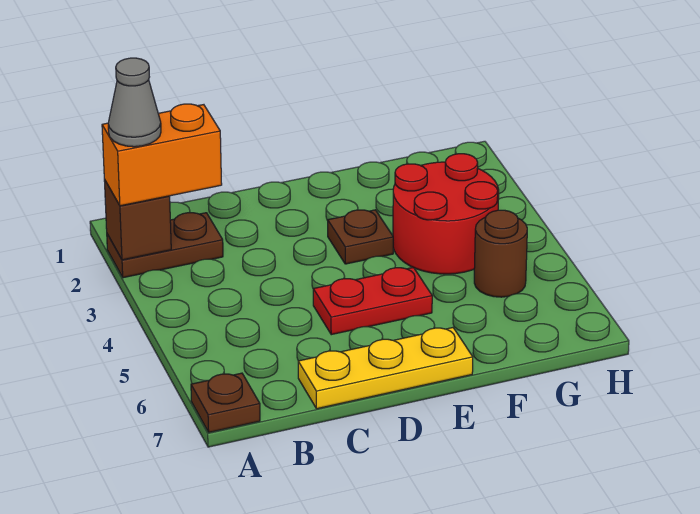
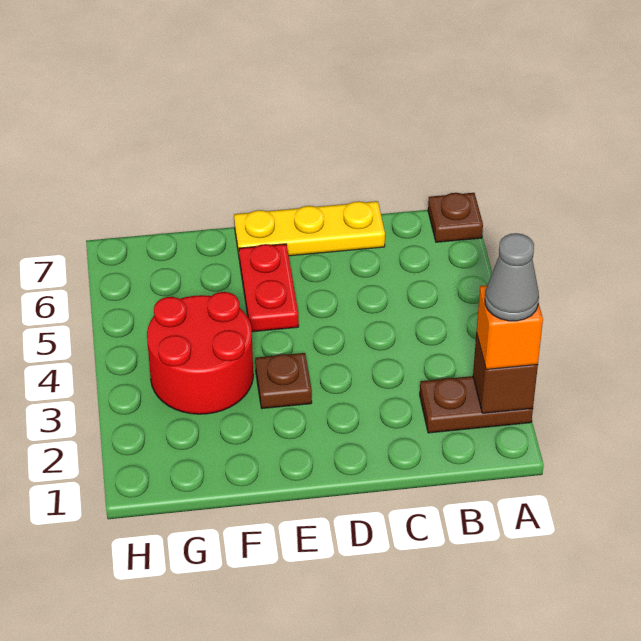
orange 1x2 brick [102,104,222,206] -> orange 1x1 brick [476,285,543,370]
red 1x2 plate [313,267,432,335] -> red 1x2 plate turned to [239,244,299,332]
brown 1x1 round brick [474,210,527,297] -> none

